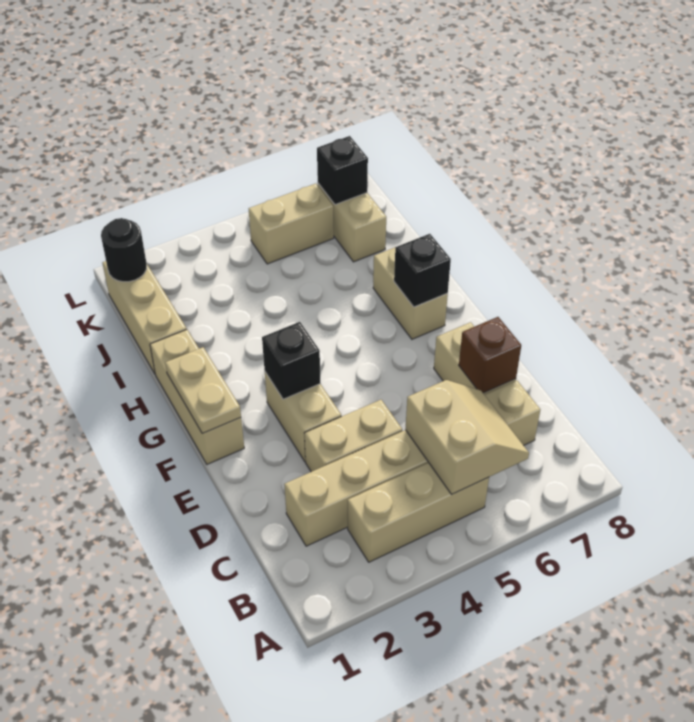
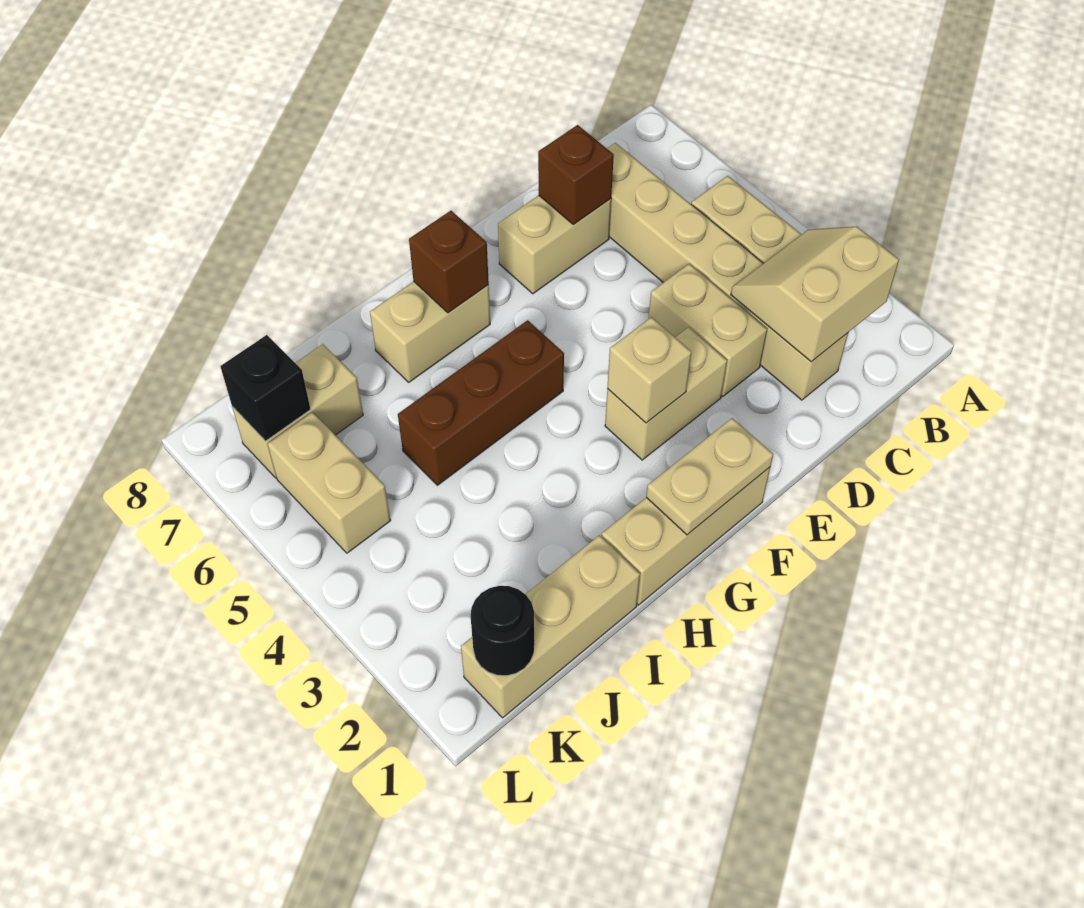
tan 2x2 slope [405,380,529,494] -> tan 2x2 slope moved to [731,226,899,362]
black 1x1 brick [262,322,320,399] -> tan 1x1 brick [607,317,691,423]
none -> brown 1x3 brick [398,320,564,485]
black 1x1 brick [394,234,451,307] -> brown 1x1 brick [409,211,489,313]

